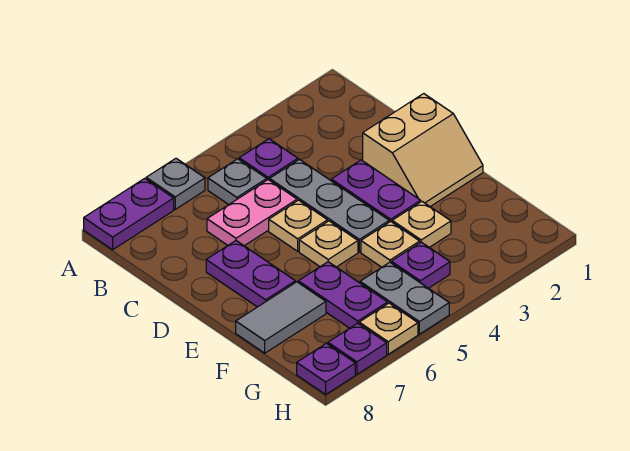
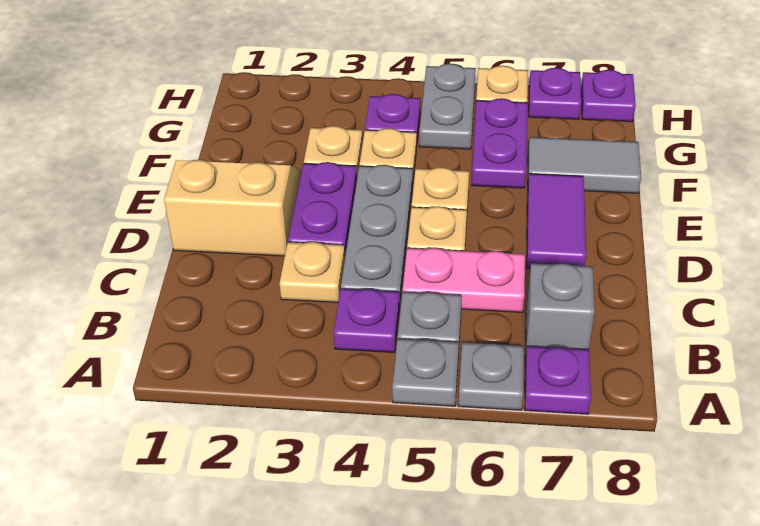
none -> grey 1x1 plate [392,339,459,406]
purple 1x2 plate [84,178,174,250] -> purple 1x1 plate [525,346,591,414]
none -> grey 1x1 brick [525,263,595,359]
none -> tan 1x1 plate [280,242,345,303]
purple 1x2 plate [206,241,295,307] -> purple 1x2 tile [527,174,586,269]

